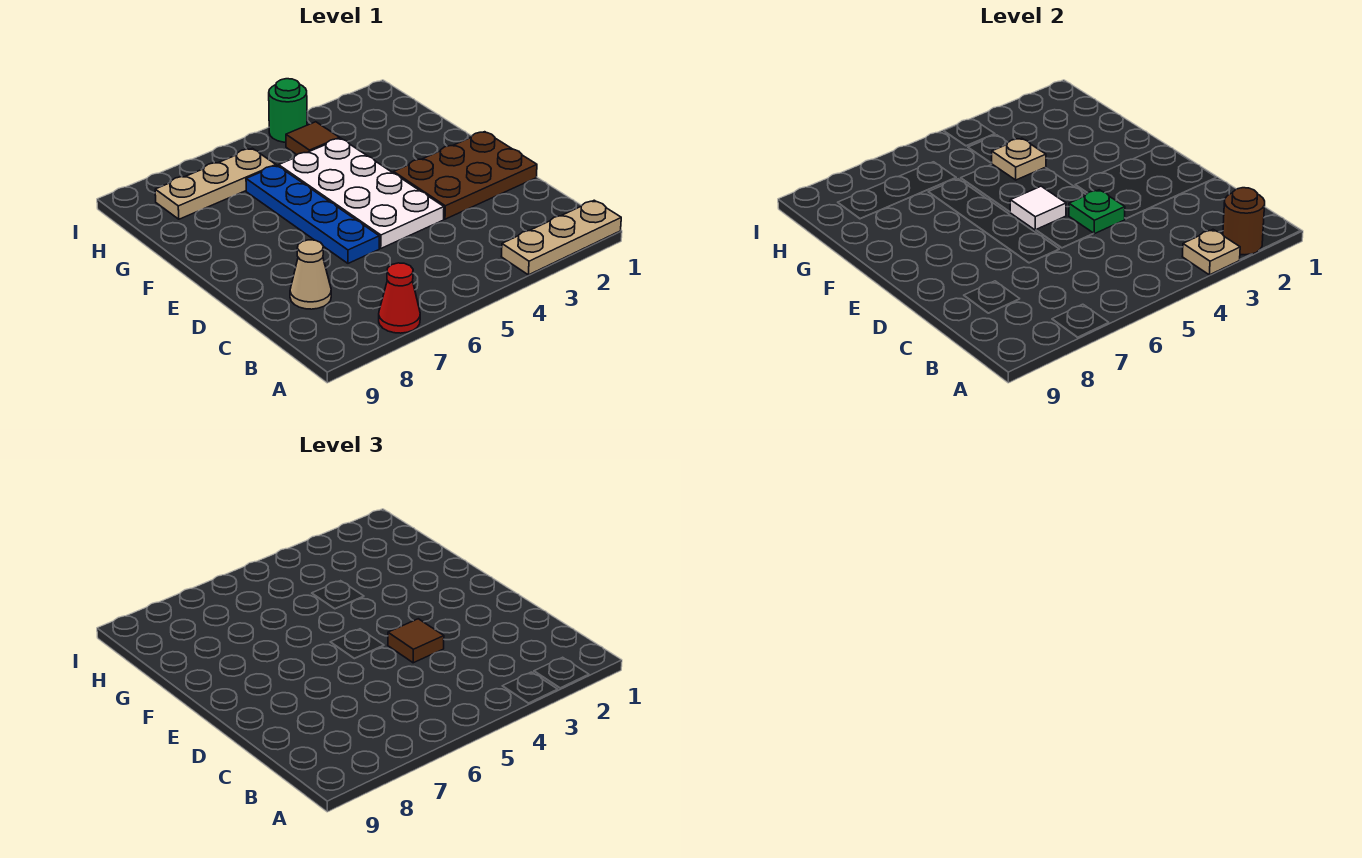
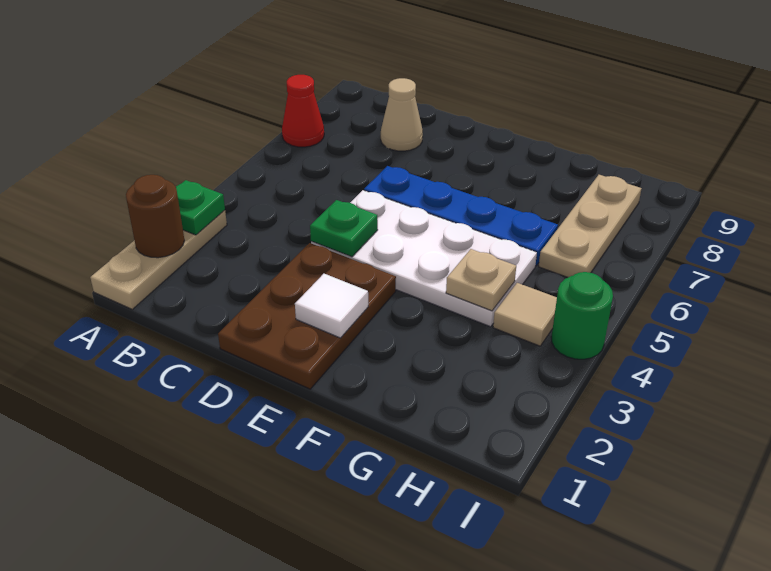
tan 1x1 plate [1182,230,1240,275] -> green 1x1 plate [176,180,225,235]
brown 1x1 tile [388,619,444,663] -> none
white 1x1 tile [1010,186,1066,230] -> white 1x1 tile moved to [295,274,368,338]
brown 1x1 tile [286,122,340,155] -> tan 1x1 tile [493,283,557,346]

